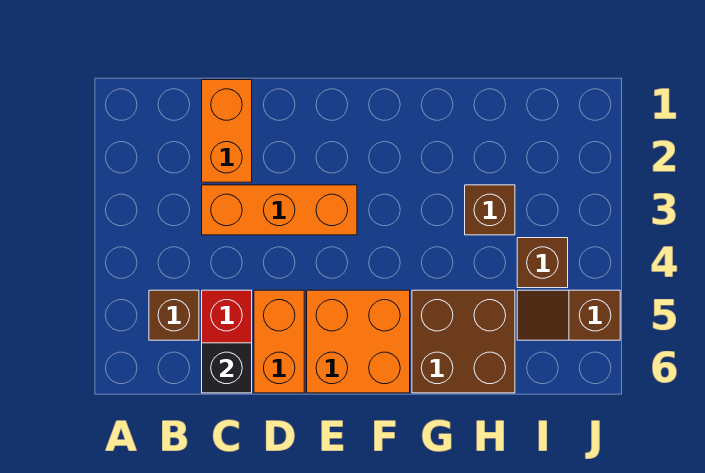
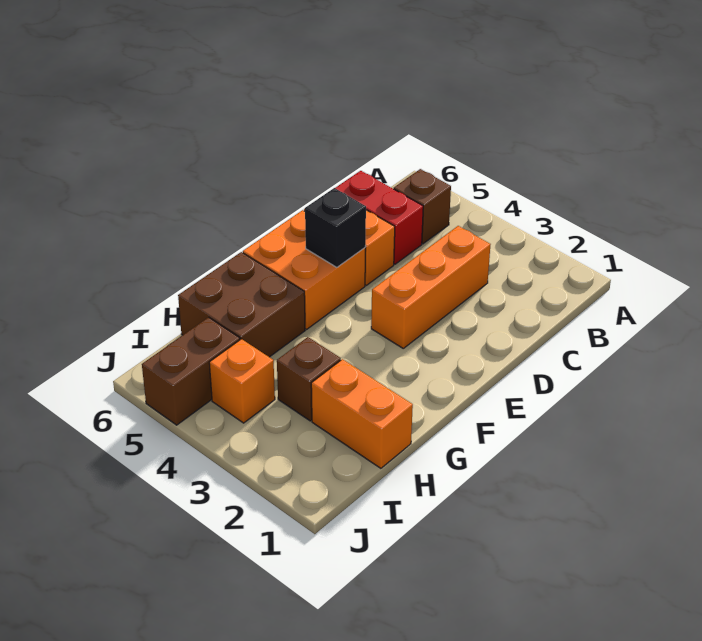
orange 1x2 brick [202,80,252,182] -> orange 1x2 brick moved to [311,359,413,468]
black 1x1 brick [202,343,252,393] -> black 1x1 brick moved to [305,188,366,267]
brown 1x1 brick [517,238,568,288] -> orange 1x1 brick [209,339,275,423]
brown 1x2 slope [517,290,620,340] -> brown 1x2 brick [142,317,240,425]

